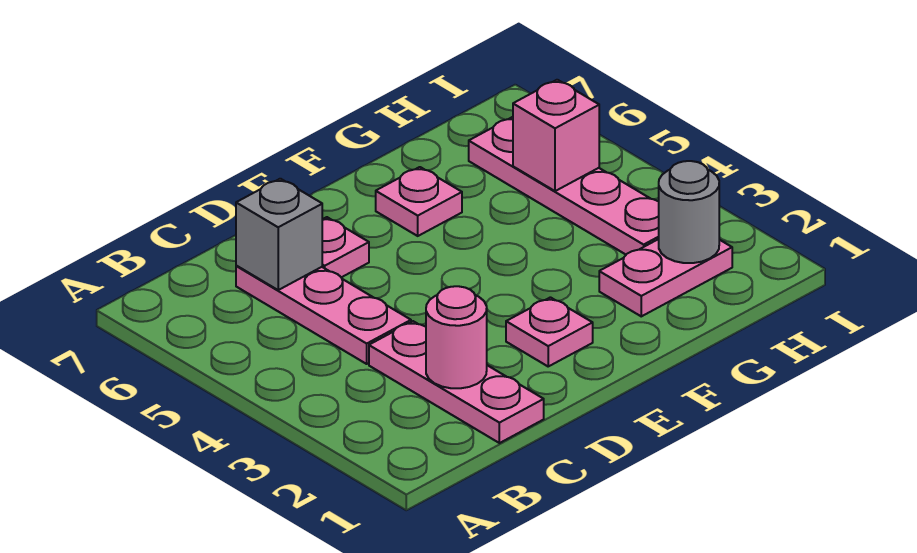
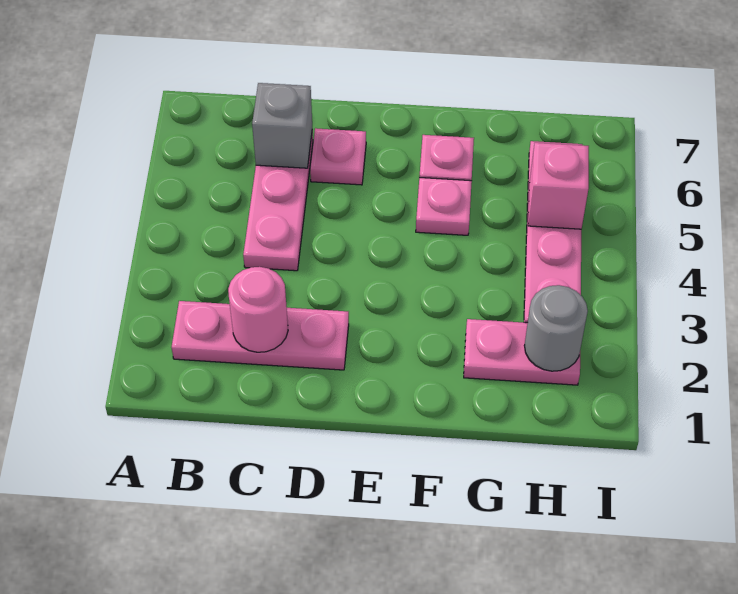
pink 1x3 plate [369,321,544,443] -> pink 1x3 plate turned to [172,301,349,370]
pink 1x1 plate [506,297,593,366] -> pink 1x1 plate moved to [416,178,472,235]

